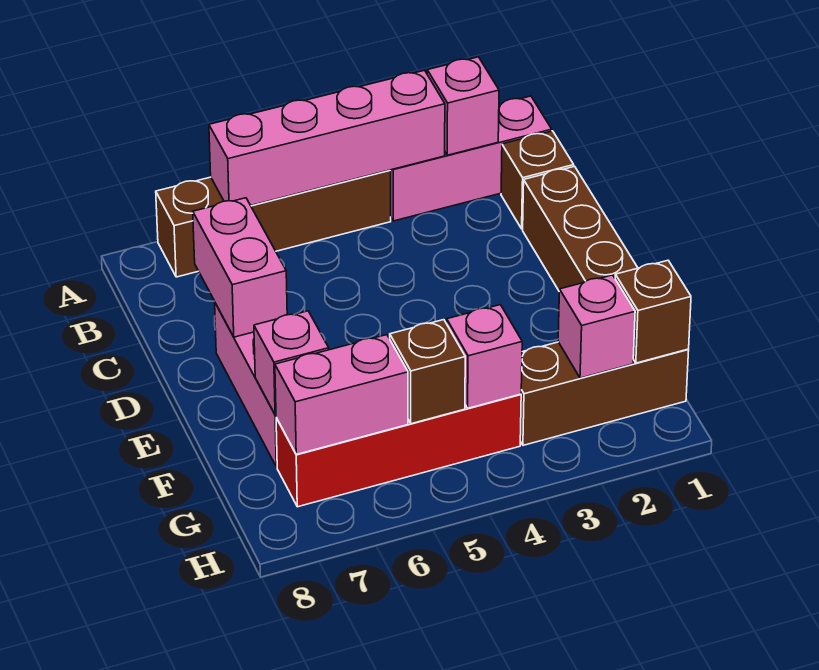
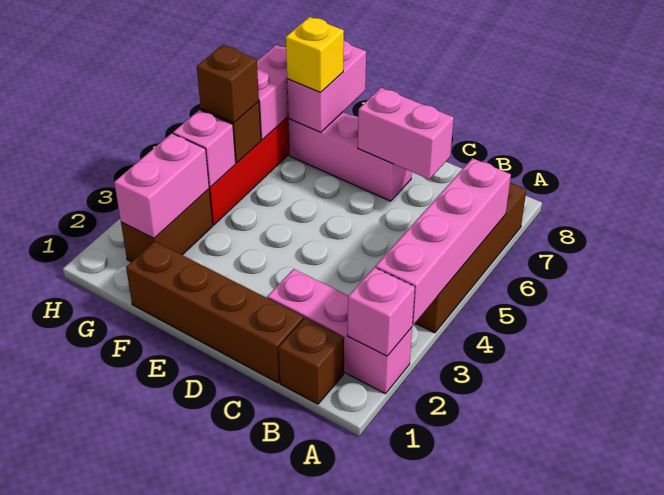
pink 1x3 brick [390,96,552,221] -> pink 1x3 brick turned to [267,269,412,394]
pink 1x1 brick [254,311,329,415] -> pink 1x2 brick [287,41,366,133]
none -> yellow 1x1 brick [286,17,344,93]
brown 1x3 brick [520,342,689,445] -> brown 1x2 brick [121,189,213,262]
brown 1x1 brick [615,260,691,363] -> brown 1x1 brick moved to [197,45,259,123]
pink 1x1 brick [558,275,635,378] -> pink 1x2 brick [114,133,209,238]

